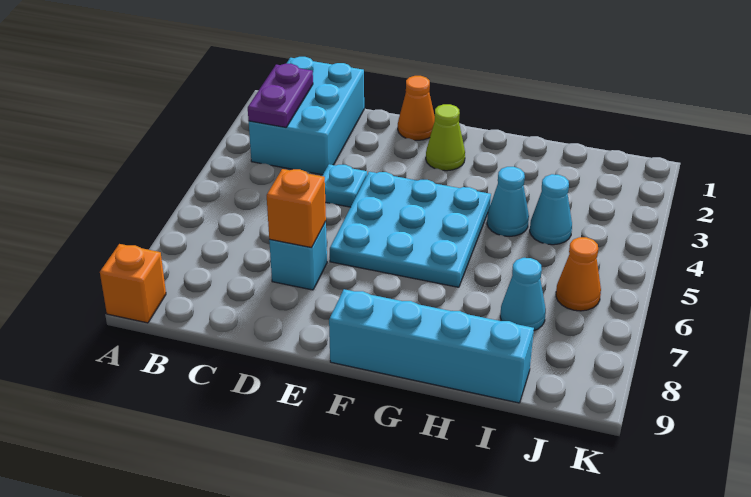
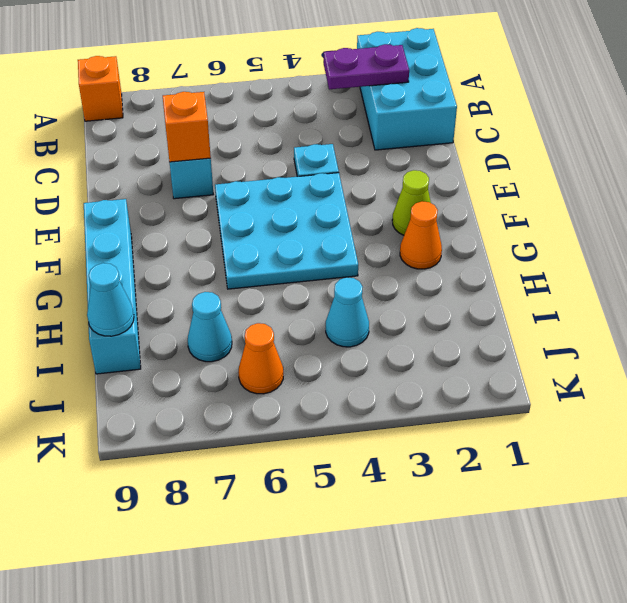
cyan 2x3 brick [249,57,364,175] -> cyan 2x3 brick turned to [357,28,457,150]
orange 1x1 cone [398,76,435,140] -> orange 1x1 cone moved to [400,201,442,269]
cyan 1x1 cone [487,167,529,236] -> cyan 1x1 cone moved to [87,263,134,336]

